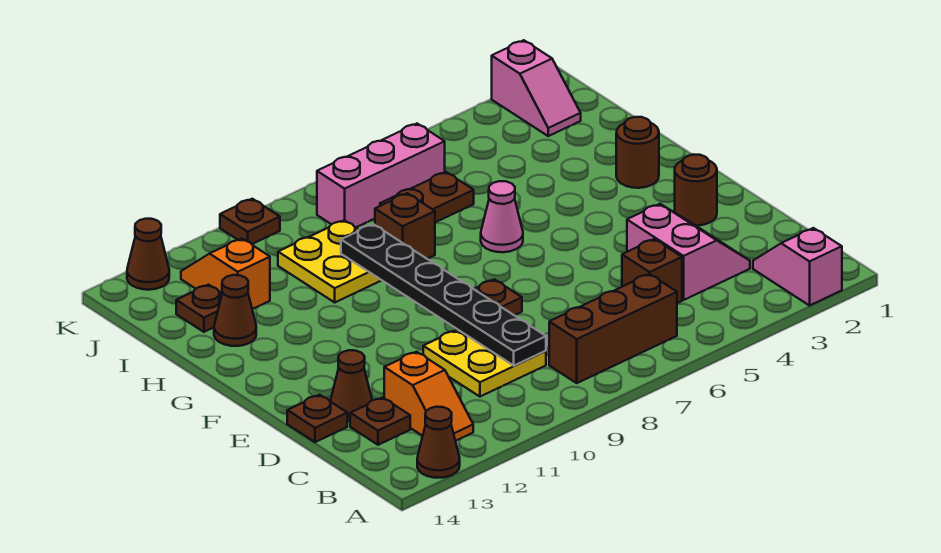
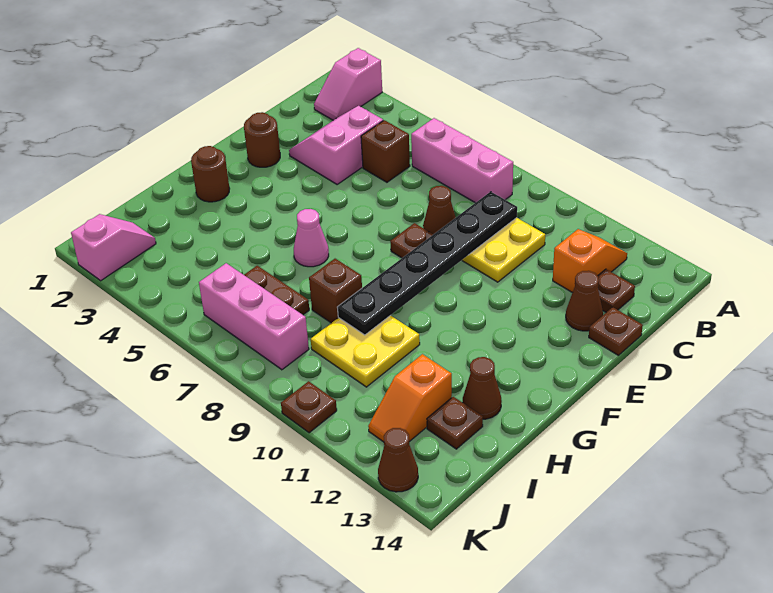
brown 1x1 cone [417,407,460,478] -> brown 1x1 cone moved to [423,186,456,234]
brown 1x3 brick [549,274,677,383] -> pink 1x3 brick [411,118,513,203]

